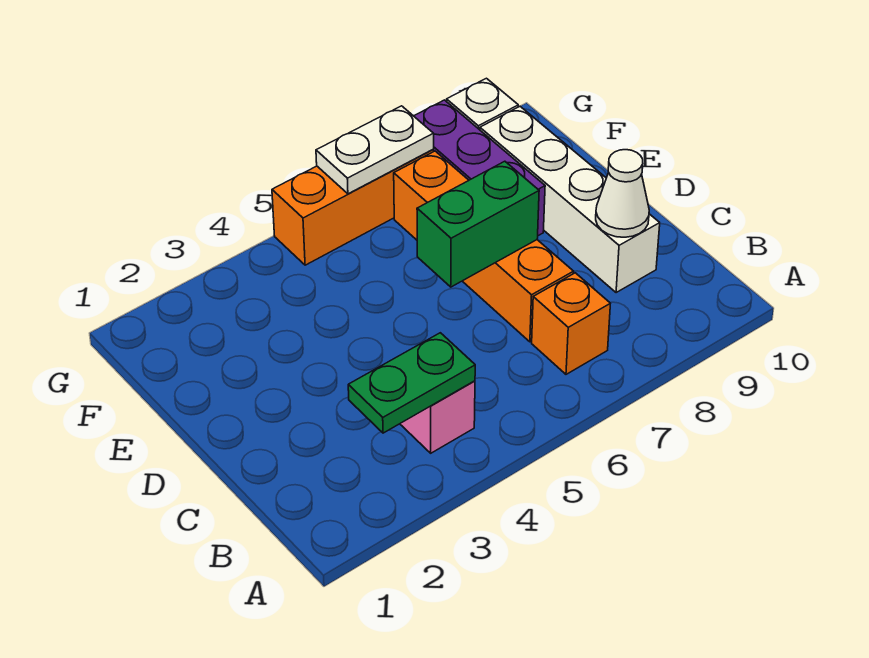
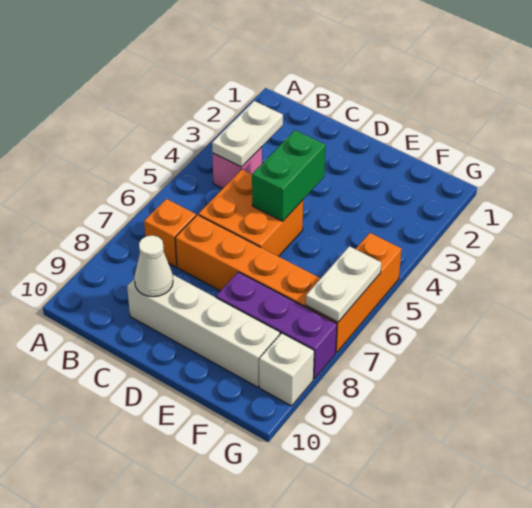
green 1x2 plate [348,333,475,433] -> white 1x2 plate [212,101,283,167]
none -> orange 2x2 brick [198,169,303,256]
green 1x2 brick [417,161,539,287] -> green 1x2 brick moved to [252,130,326,221]

